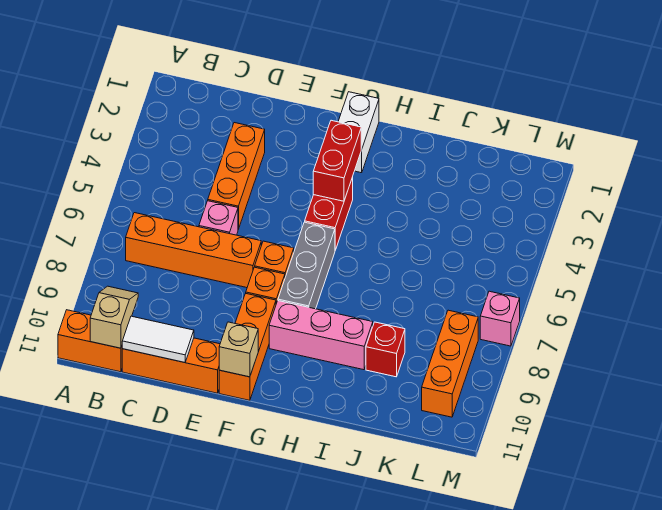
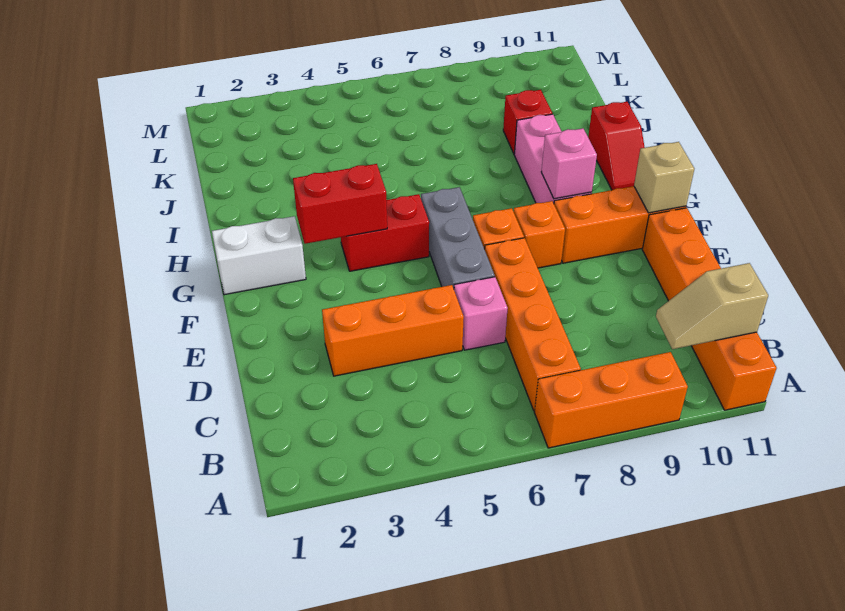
white 1x2 tile [122,316,194,363] -> none
grey 1x3 brick [278,222,335,309] -> grey 1x3 brick turned to [421,187,495,288]
none -> red 1x2 slope [588,102,645,190]
orange 1x3 brick [422,310,478,417] -> orange 1x3 brick moved to [534,352,688,448]
pink 1x1 brick [480,291,520,346] -> pink 1x1 brick moved to [541,128,597,199]

